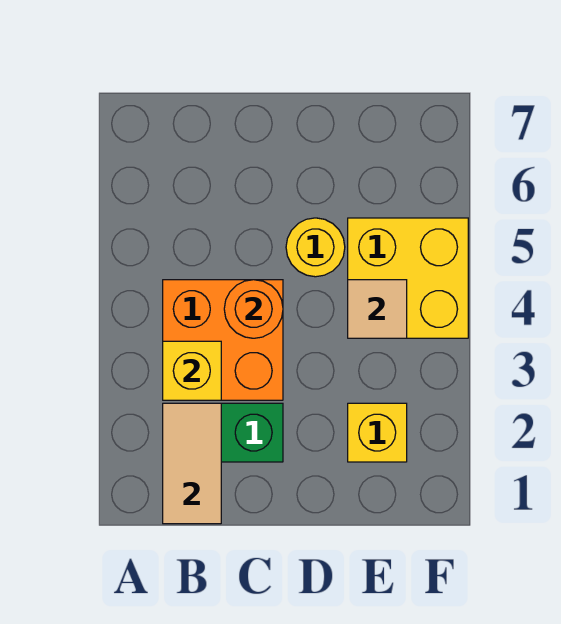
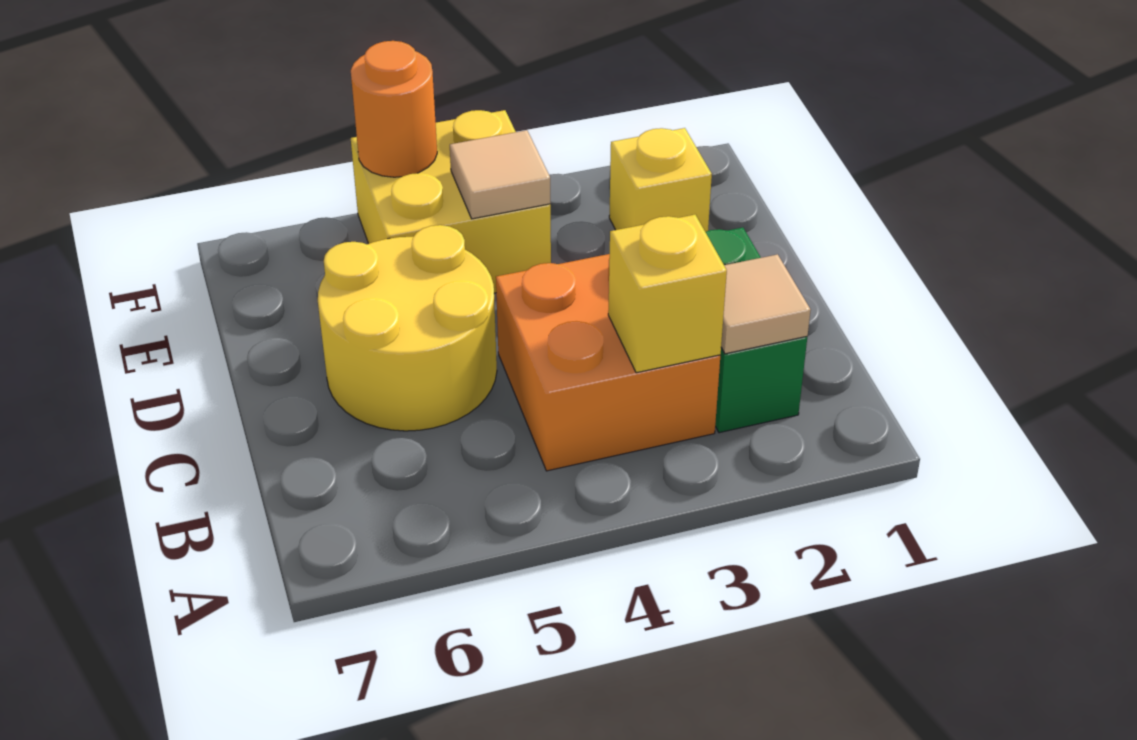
tan 1x2 tile [163,403,221,524] -> tan 1x1 tile [721,254,811,354]
orange 1x1 round brick [224,280,283,338] -> orange 1x1 round brick moved to [351,41,437,177]
yellow 1x1 round brick [286,218,345,277] -> yellow 2x2 round brick [318,225,497,431]

